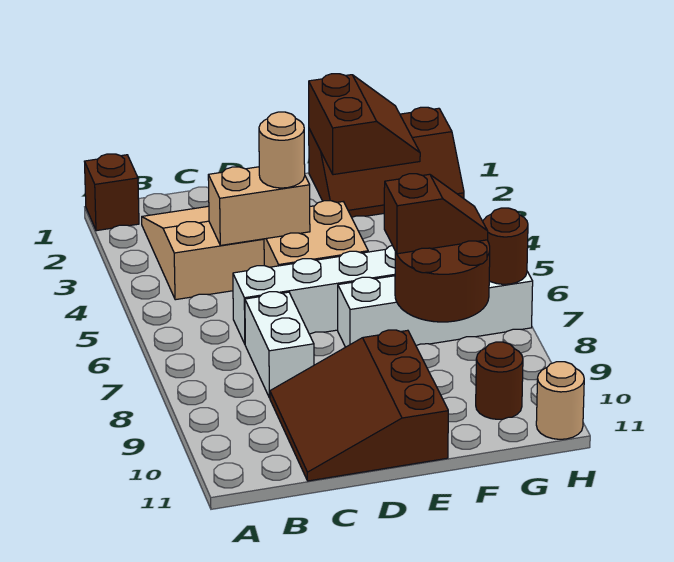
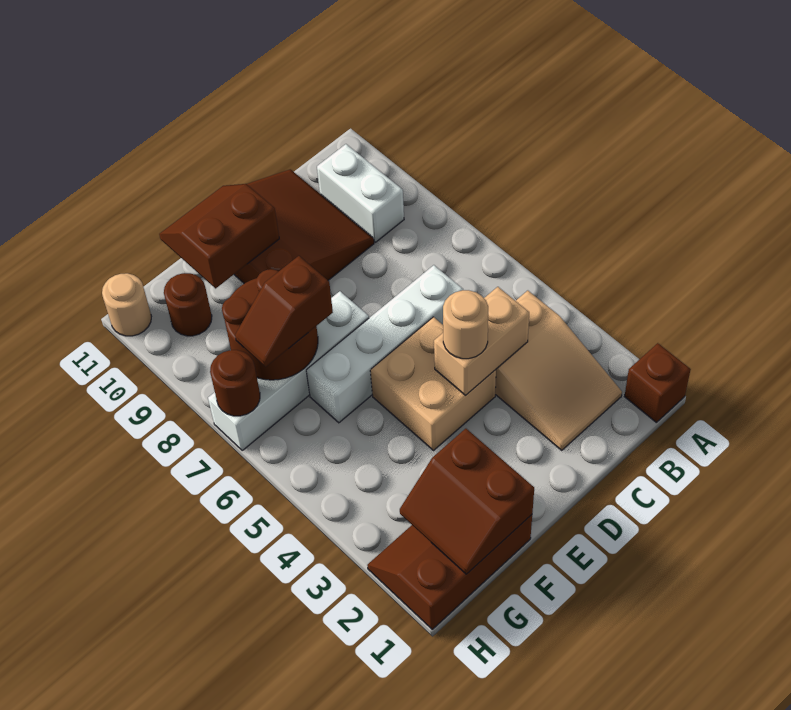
white 1x2 brick [245,292,314,398] -> white 1x2 brick moved to [317,144,404,242]
none -> brown 2x2 slope [159,184,279,288]

